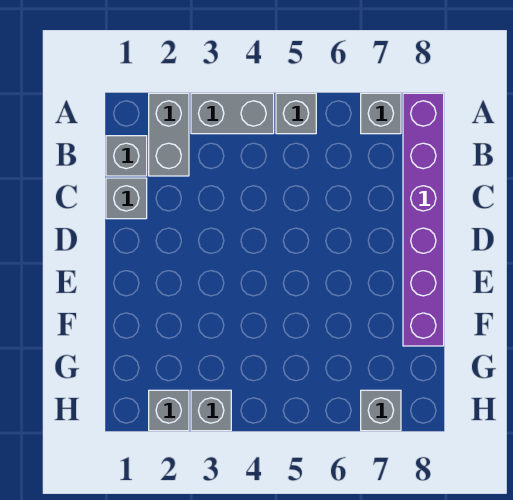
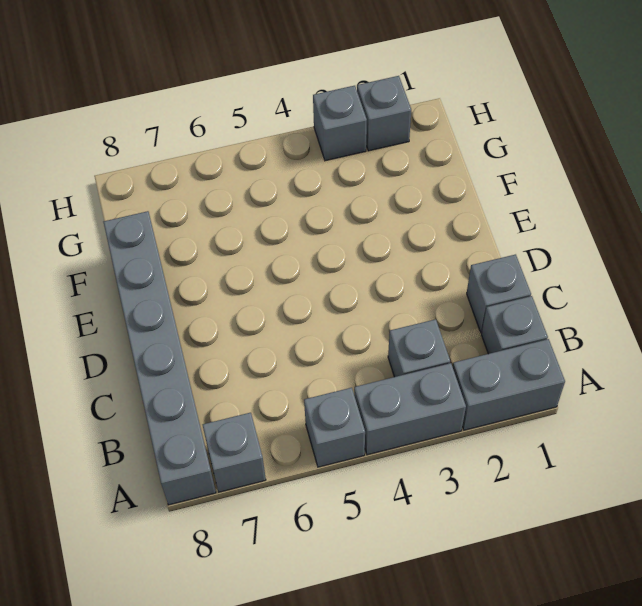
grey 1x2 brick [149,93,189,176] -> grey 1x2 brick turned to [453,339,565,430]
purple 1x6 brick [403,93,444,346] -> grey 1x6 brick [104,211,216,505]
grey 1x1 brick [361,390,401,431] -> grey 1x1 brick moved to [388,319,450,377]

